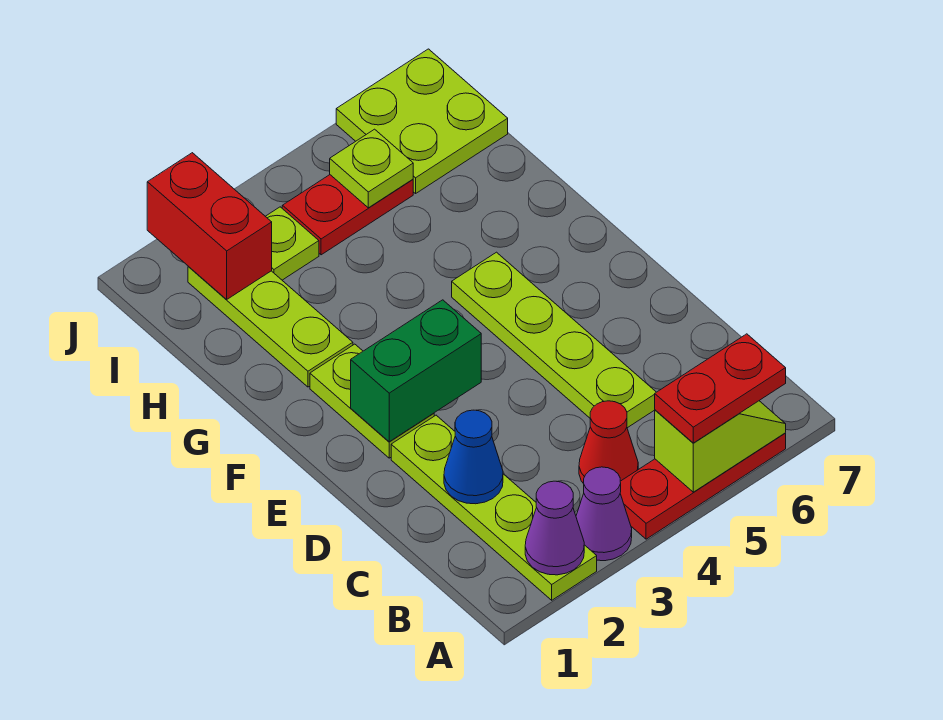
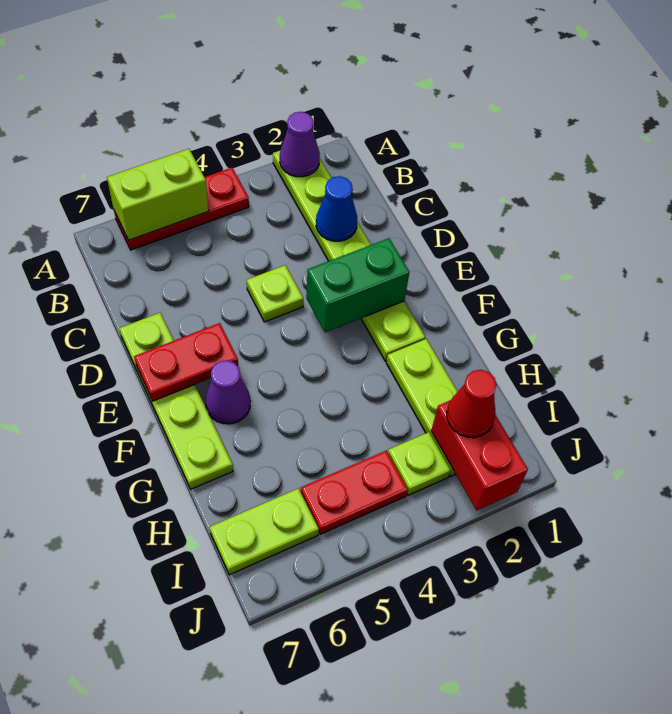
purple 1x1 cone [576,467,632,561] -> purple 1x1 cone moved to [205,360,251,424]
lime 1x2 slope [655,401,786,492] -> lime 1x2 brick [107,149,209,240]
red 1x2 plate [655,334,786,443] -> red 1x2 plate moved to [134,323,238,401]
red 1x1 cone [579,401,638,484] -> red 1x1 cone moved to [447,370,497,438]
lime 1x4 plate [452,252,656,428] -> lime 1x4 plate moved to [119,313,233,489]
lime 1x1 plate [330,129,413,208] -> lime 1x1 plate moved to [247,265,303,322]
lime 2x2 plate [336,49,508,193] -> lime 1x2 plate [210,488,319,575]

